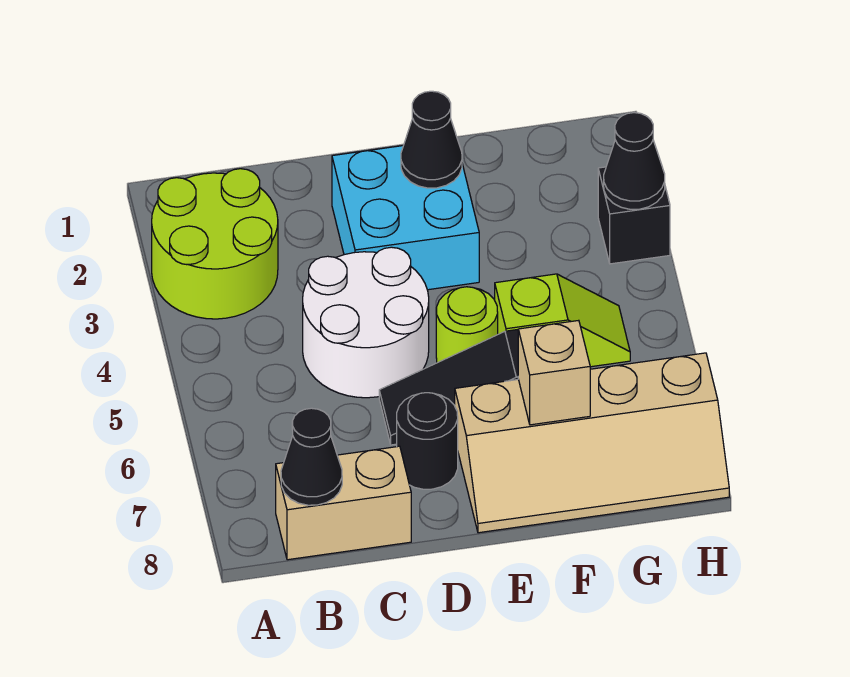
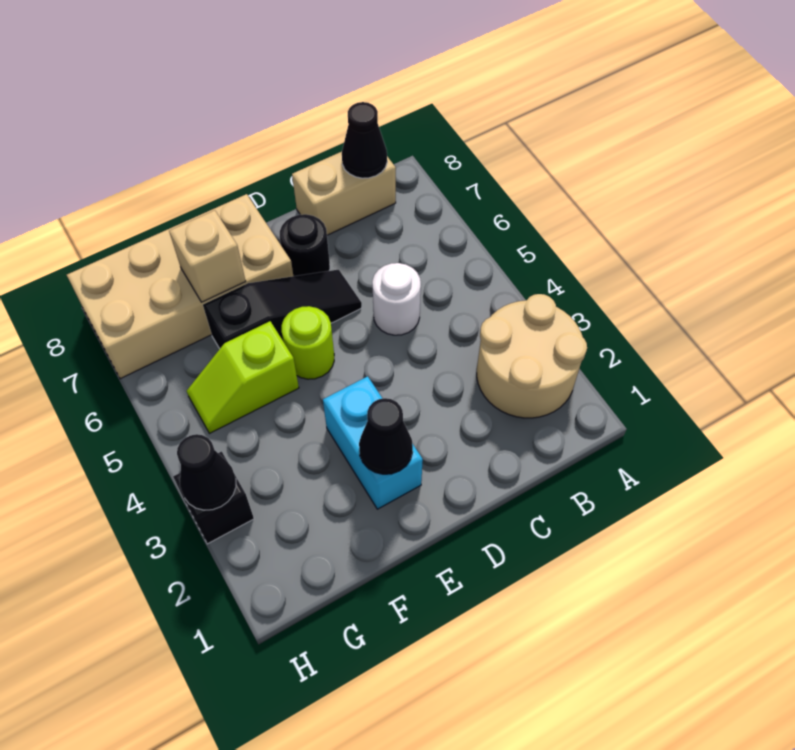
lime 2x2 round brick [152,169,278,319] -> tan 2x2 round brick [477,294,587,418]
white 2x2 round brick [303,247,429,398] -> white 1x1 round brick [372,263,421,335]
cyan 2x2 brick [332,146,479,290] -> cyan 1x2 brick [323,376,423,509]
tan 2x4 slope [455,353,729,533] -> tan 2x4 brick [67,194,293,379]

